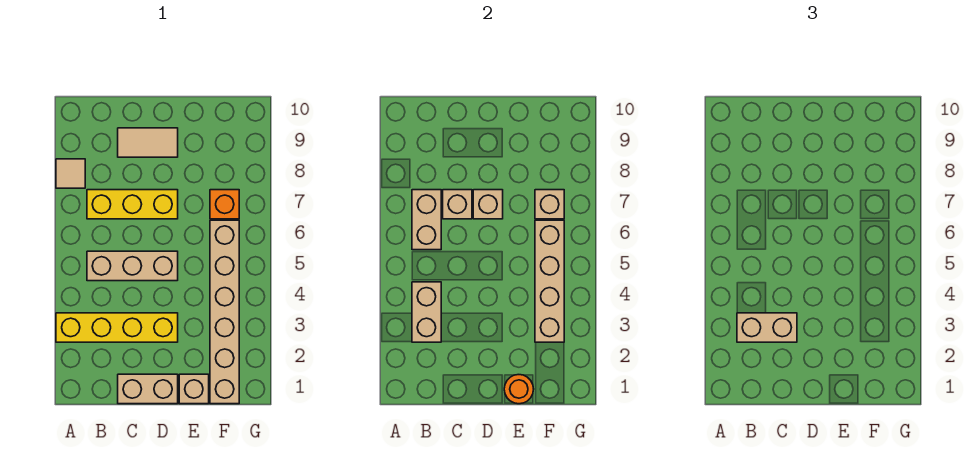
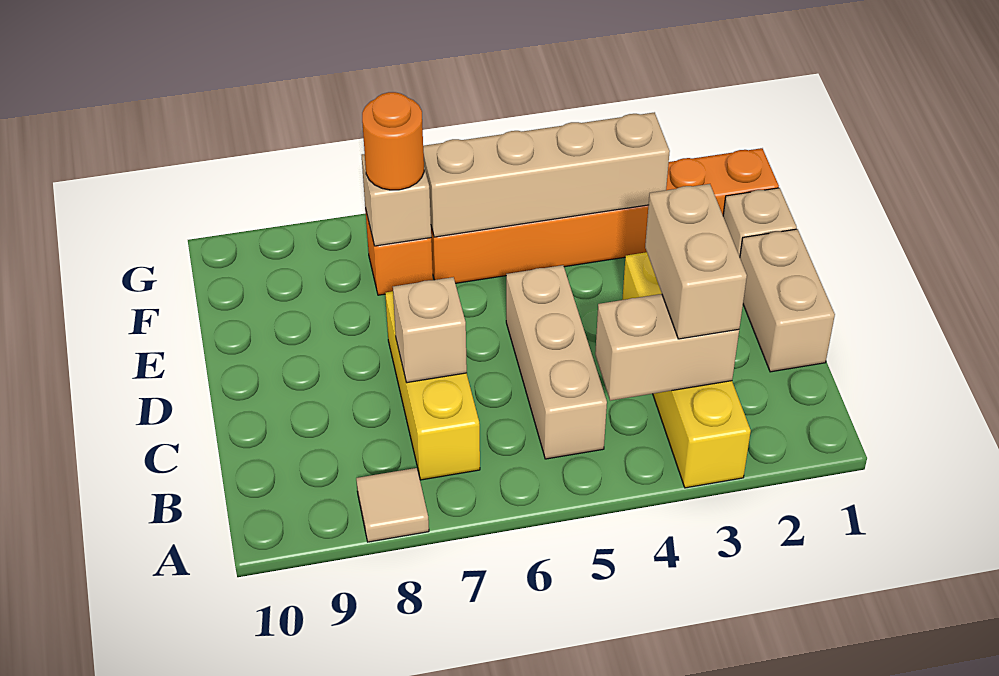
tan 1x2 brick [412,190,441,250] -> none
tan 1x2 tile [118,128,178,157] -> none
tan 1x1 brick [473,190,503,219] -> none
orange 1x1 round brick [504,375,534,404] -> orange 1x1 round brick moved to [362,92,424,190]
tan 1x6 brick [210,220,239,404] -> orange 1x6 brick [431,148,779,283]

